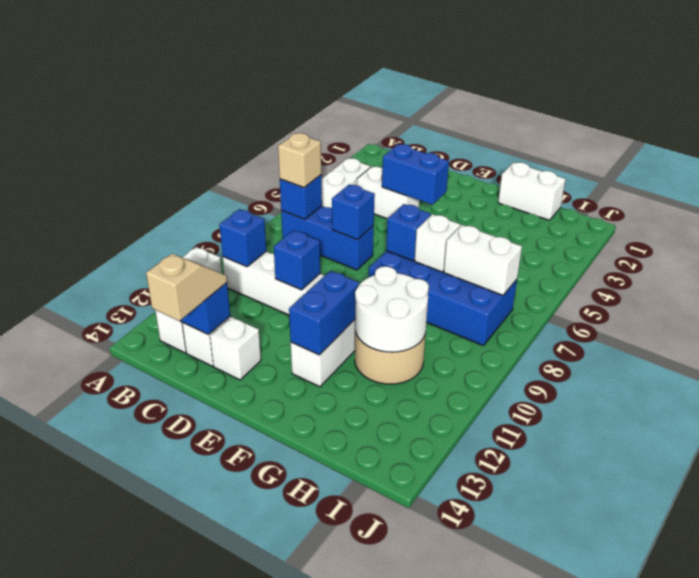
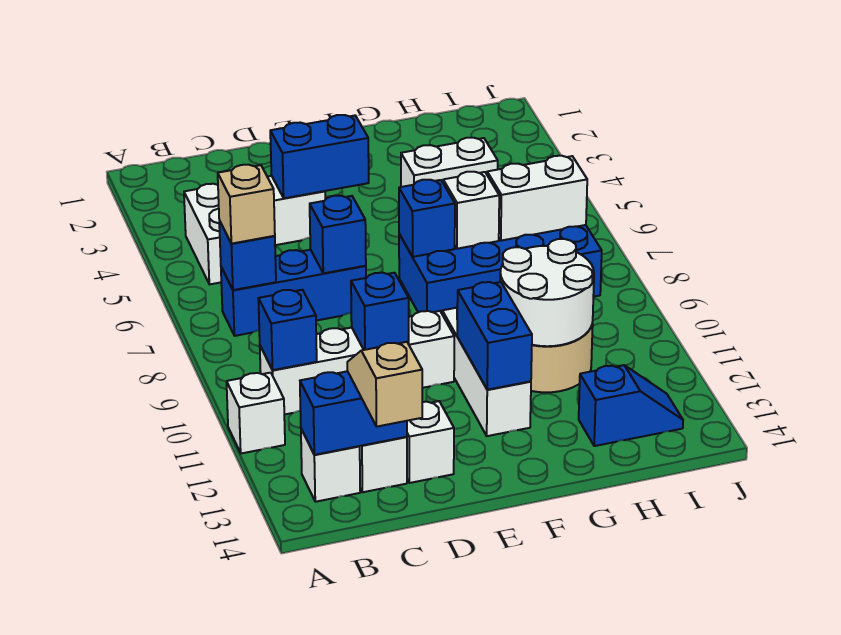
white 1x2 brick [498,162,566,220] -> white 1x2 brick moved to [401,137,498,187]
none -> blue 1x2 slope [579,365,683,446]

